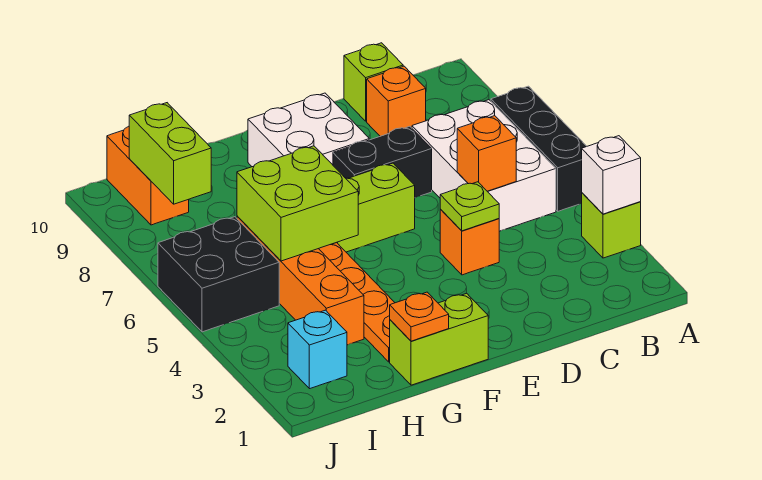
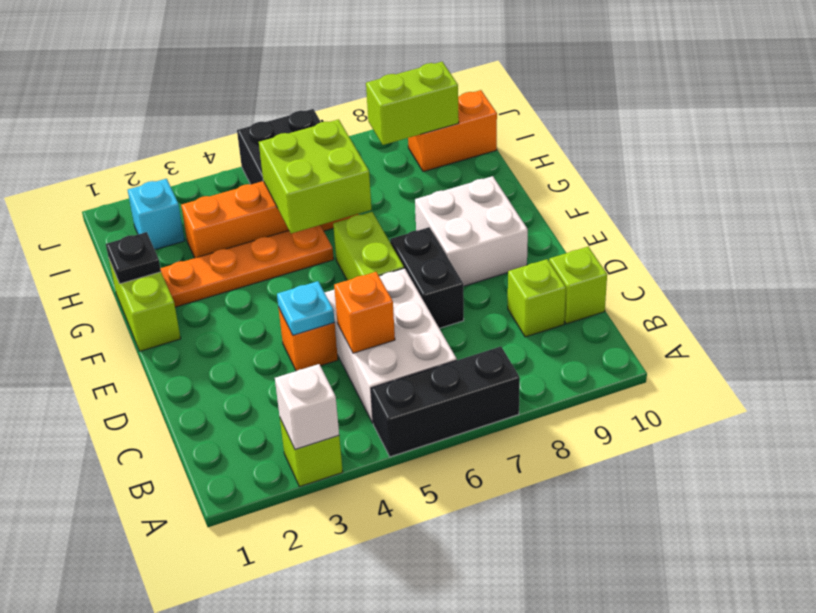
white 2x3 brick [412,100,556,231] -> white 2x3 brick turned to [325,268,457,423]
orange 1x1 brick [367,66,426,136] -> lime 1x1 brick [508,259,566,337]
lime 1x1 plate [440,182,499,231] -> cyan 1x1 plate [277,281,335,335]
orange 1x1 plate [390,292,449,341] -> black 1x1 plate [106,232,161,284]

